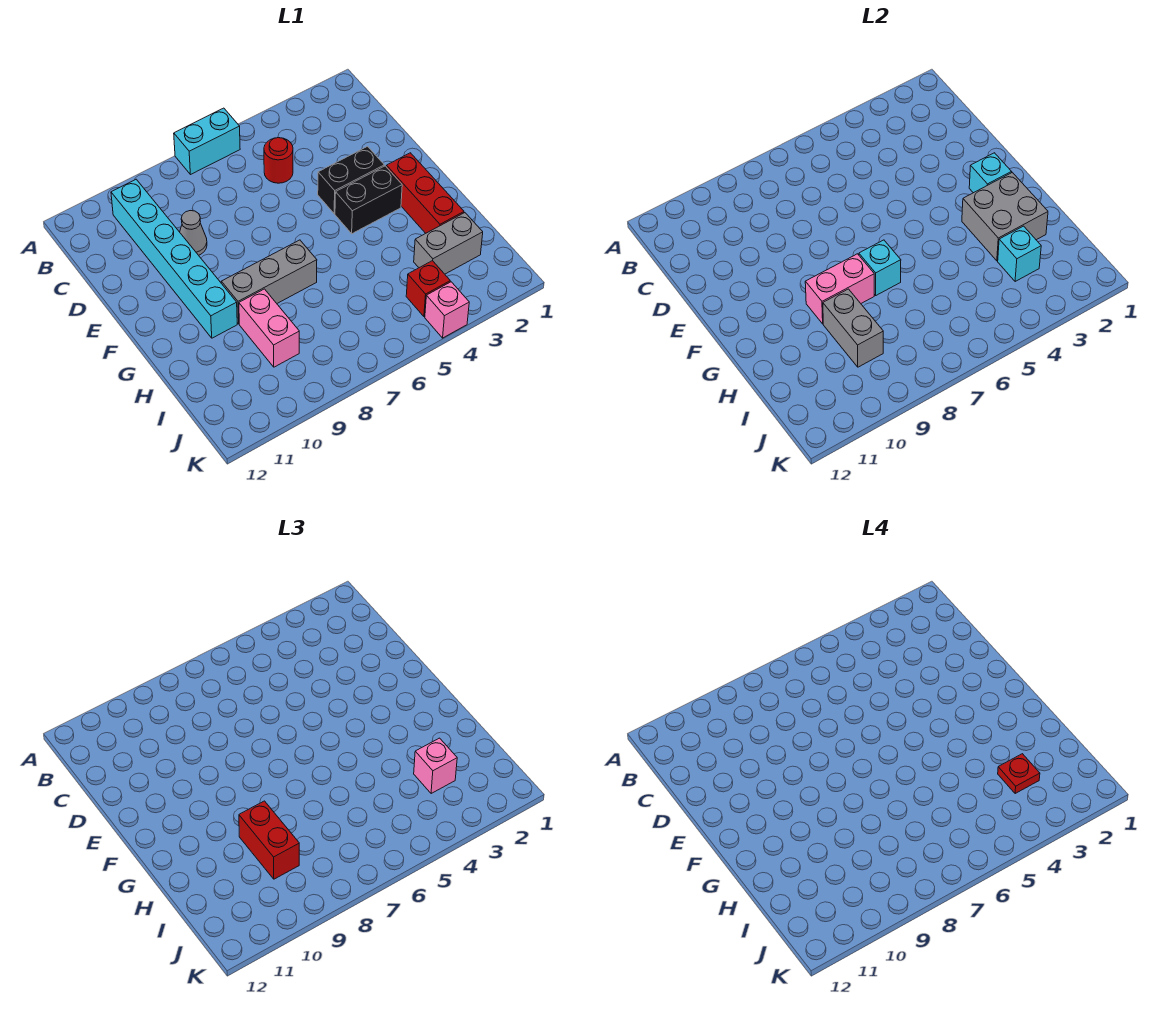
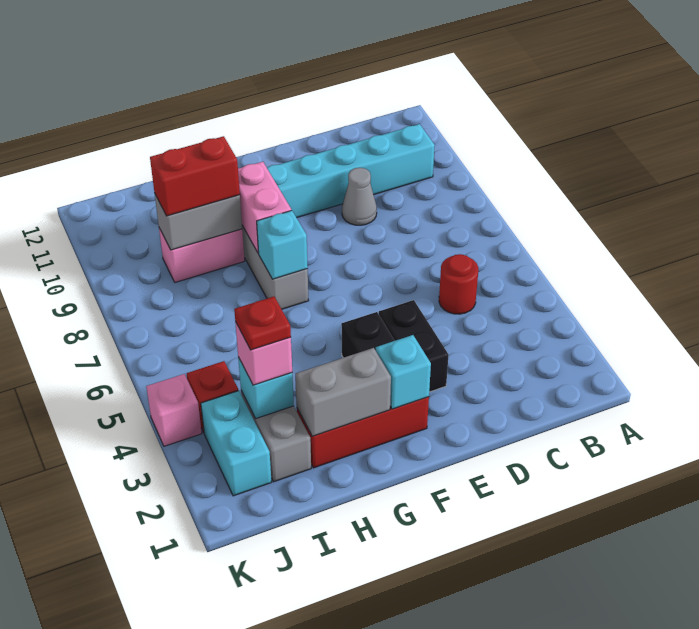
cyan 1x2 brick [174,108,240,175] -> cyan 1x2 brick moved to [201,391,271,496]
grey 2x2 brick [962,172,1048,261] -> grey 1x2 brick [295,348,391,436]

